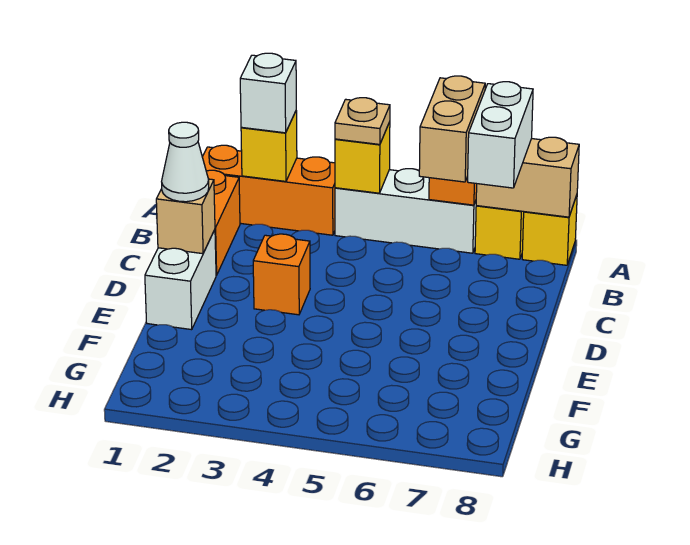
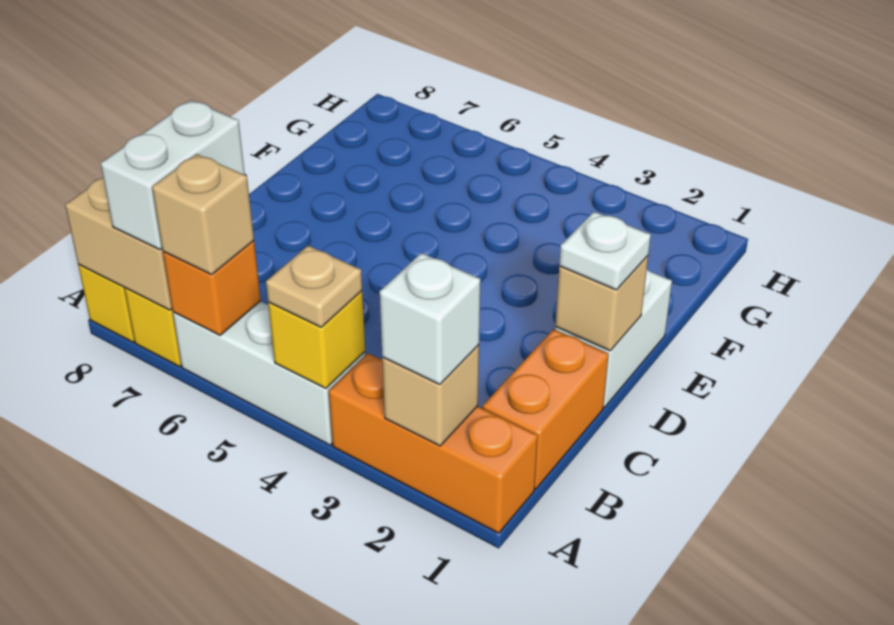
yellow 1x1 brick [241,111,297,181] -> tan 1x1 brick [382,345,479,446]
tan 1x2 brick [419,76,485,182] -> tan 1x1 brick [152,154,254,274]
white 1x1 cone [162,122,209,202] -> white 1x1 plate [559,212,651,290]
orange 1x1 brick [253,234,310,315] -> none

